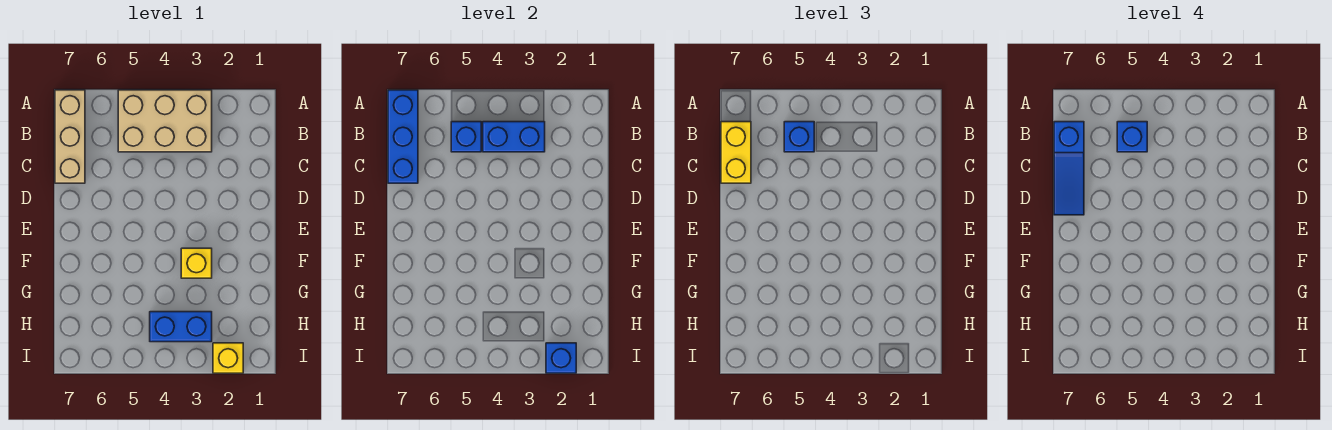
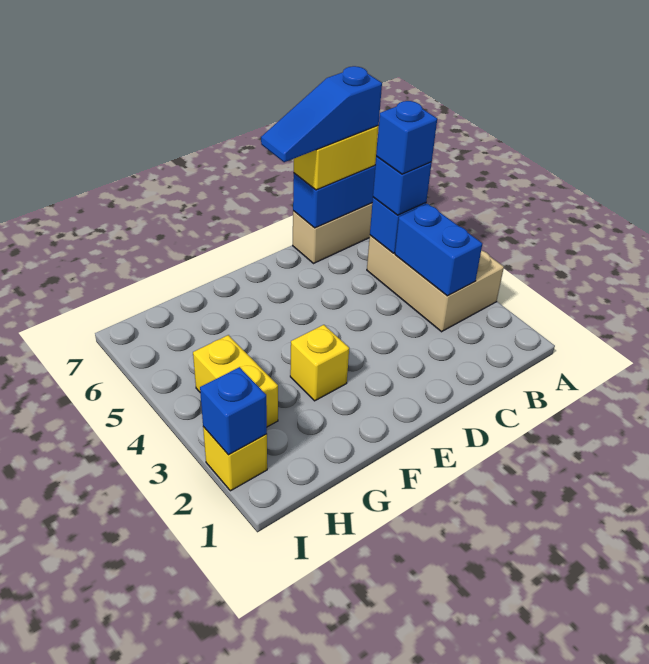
blue 1x2 brick [150,312,212,342] -> yellow 1x2 brick [193,335,278,427]

